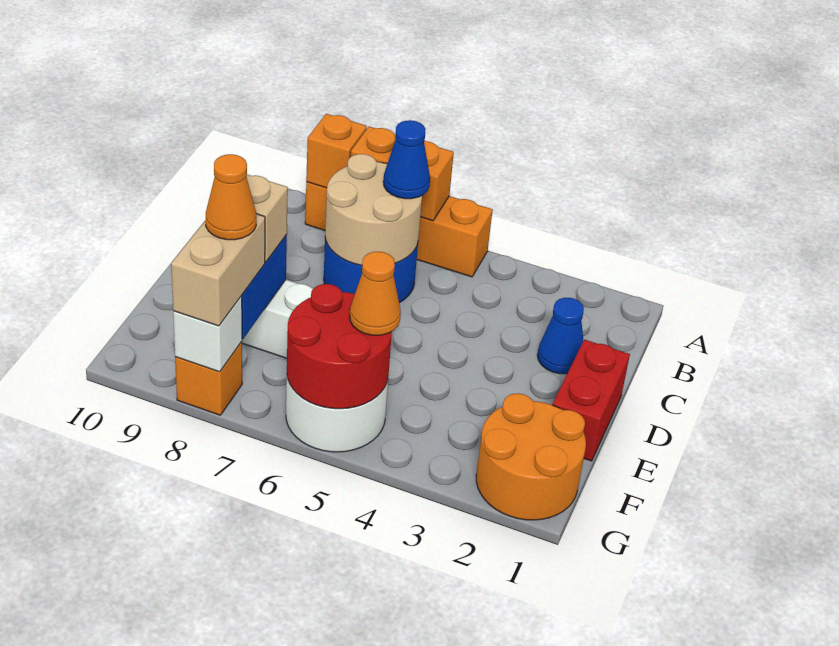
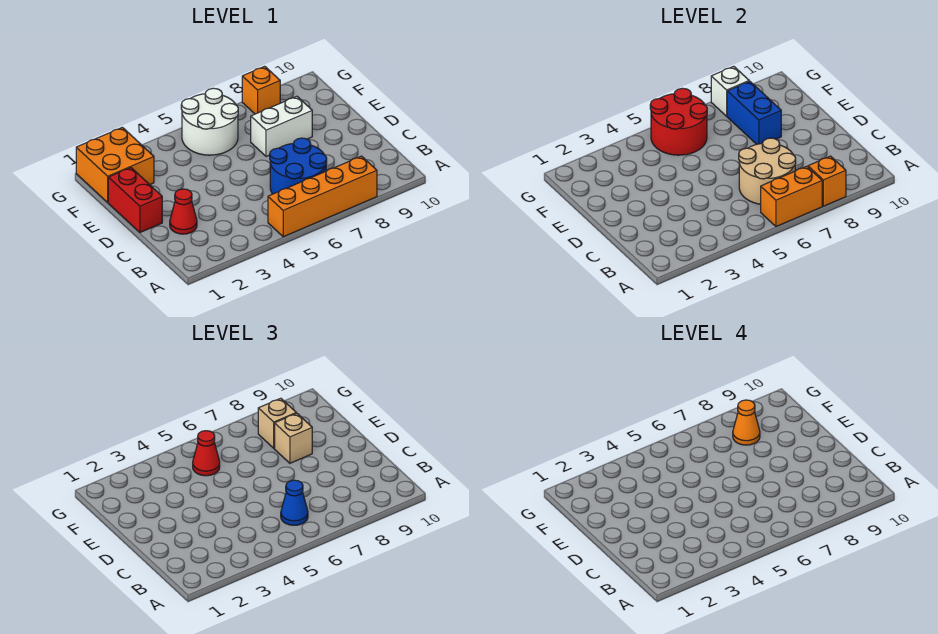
blue 1x1 cone [537,298,584,374] -> red 1x1 cone [170,189,197,234]
orange 2x2 round brick [476,393,586,520] -> orange 2x2 brick [76,127,154,202]
orange 1x1 cone [350,252,401,335] -> red 1x1 cone [193,431,220,476]
tan 1x2 brick [171,214,265,326] -> tan 1x1 brick [258,398,296,448]

